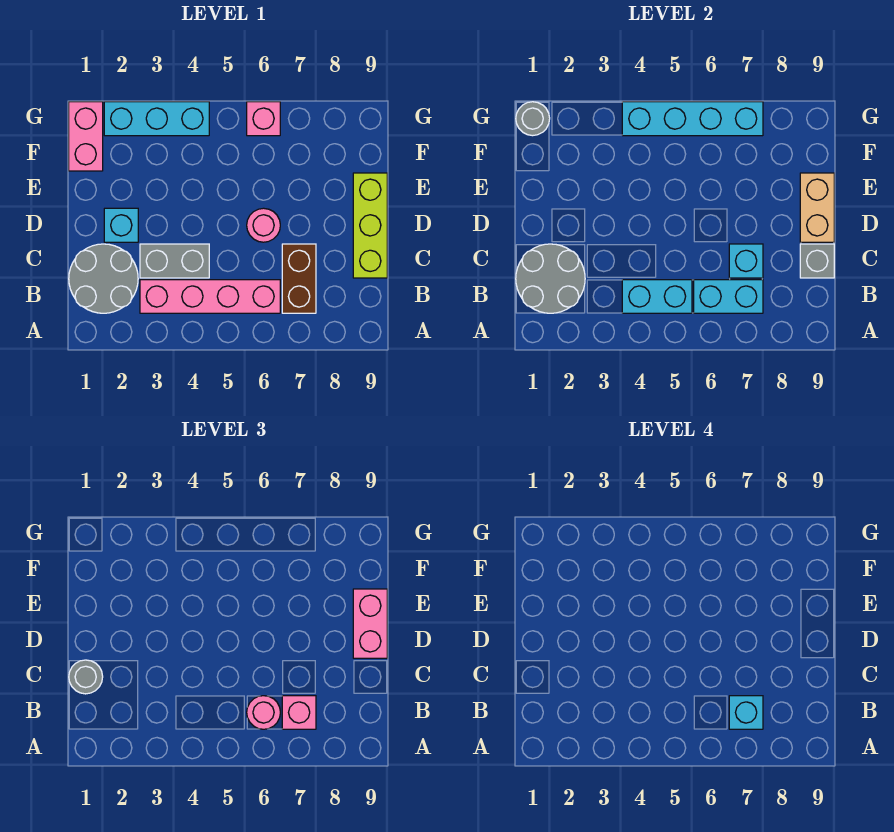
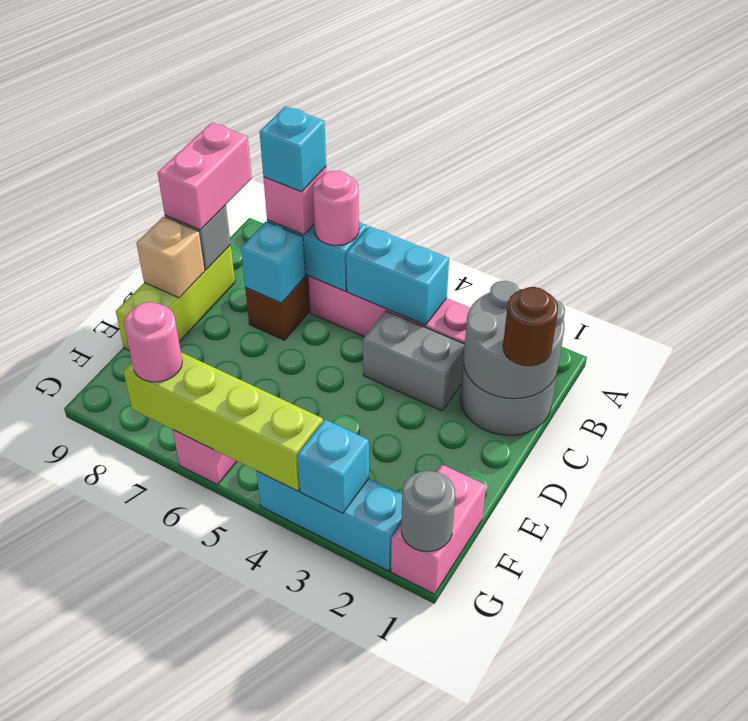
grey 1x1 round brick [69,660,103,694] -> brown 1x1 round brick [503,287,558,366]
cyan 1x1 brick [104,208,138,242] -> cyan 1x1 brick moved to [297,420,369,513]
pink 1x1 round brick [247,208,280,242] -> pink 1x1 round brick moved to [124,302,182,382]
tan 1x2 brick [800,173,834,242] -> tan 1x1 brick [136,217,205,298]
pink 1x2 brick [353,589,387,658] -> pink 1x2 brick moved to [158,123,252,230]
cyan 1x4 brick [622,102,763,136] -> lime 1x4 brick [123,352,323,491]

